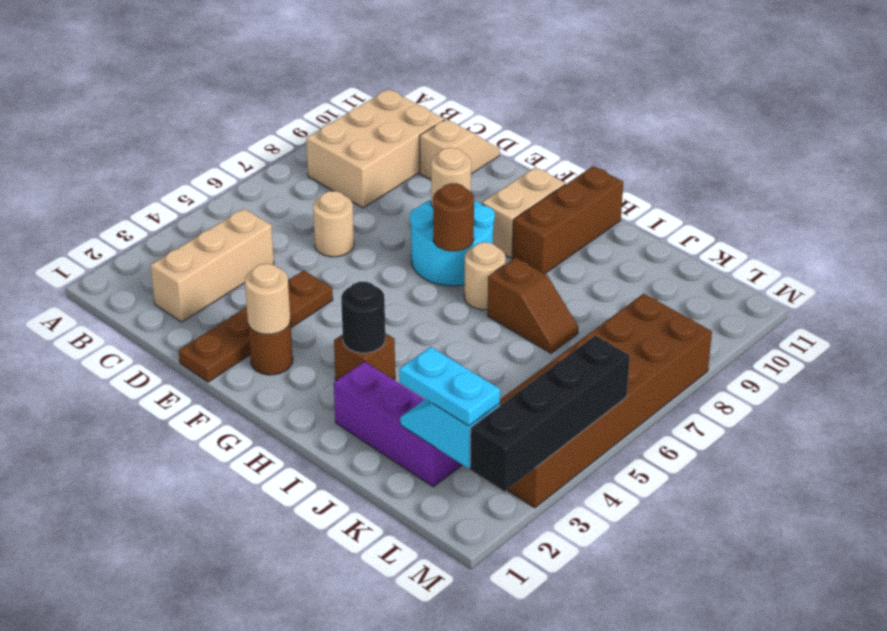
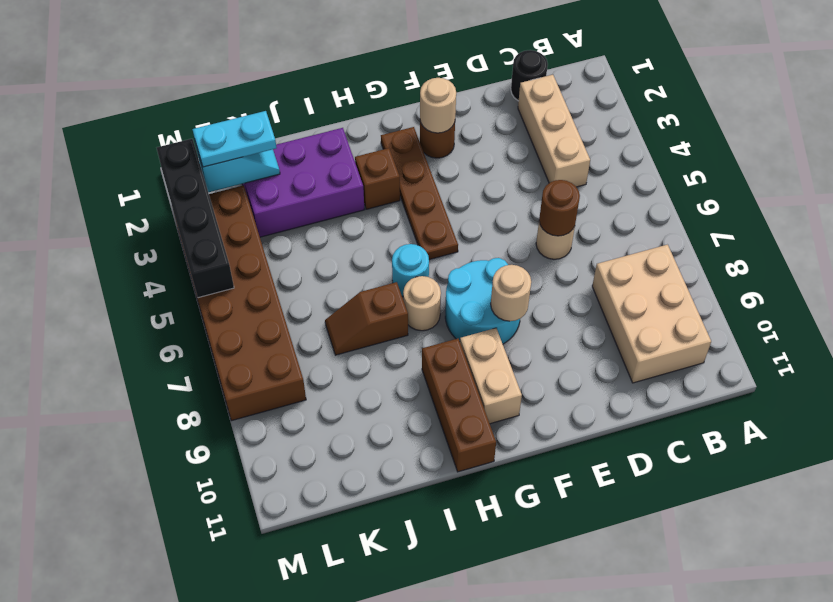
tan 1x2 slope [420,119,500,180] -> none
brown 1x4 plate [179,271,333,382] -> brown 1x4 plate moved to [381,127,458,260]
brown 1x1 round brick [433,183,474,251] -> brown 1x1 round brick moved to [539,180,580,236]
black 1x1 round brick [341,282,385,353] -> black 1x1 round brick moved to [511,50,548,101]
none -> cyan 1x1 round brick [392,244,429,297]
purple 1x3 brick [334,361,462,487] -> purple 2x3 brick [242,128,365,237]

